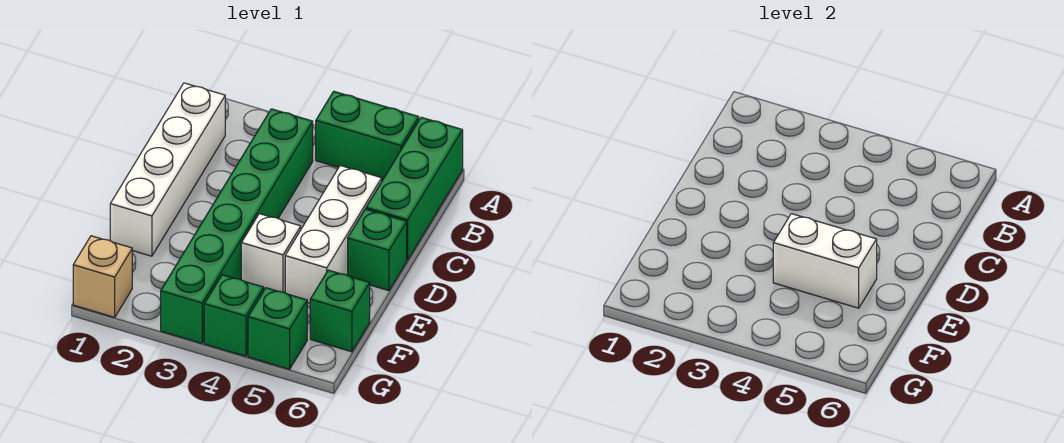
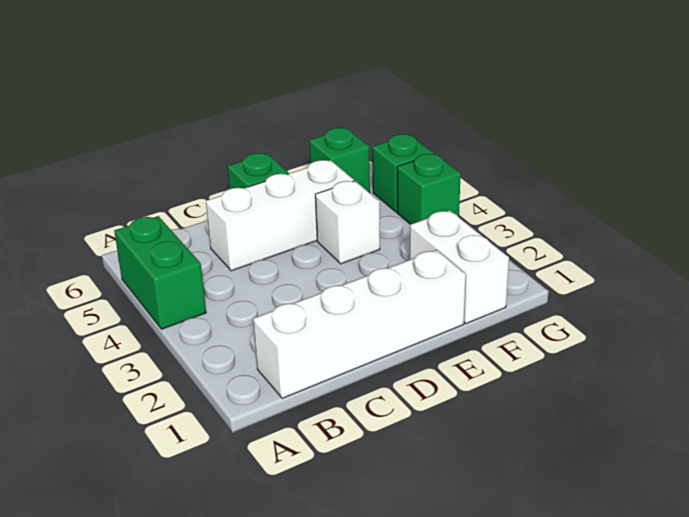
green 1x3 brick [366,117,463,260] -> none
green 1x6 brick [161,109,313,343] -> none
white 1x2 brick [773,214,877,308] -> white 1x2 brick moved to [410,210,509,324]
tan 1x1 brick [73,236,132,317] -> none

